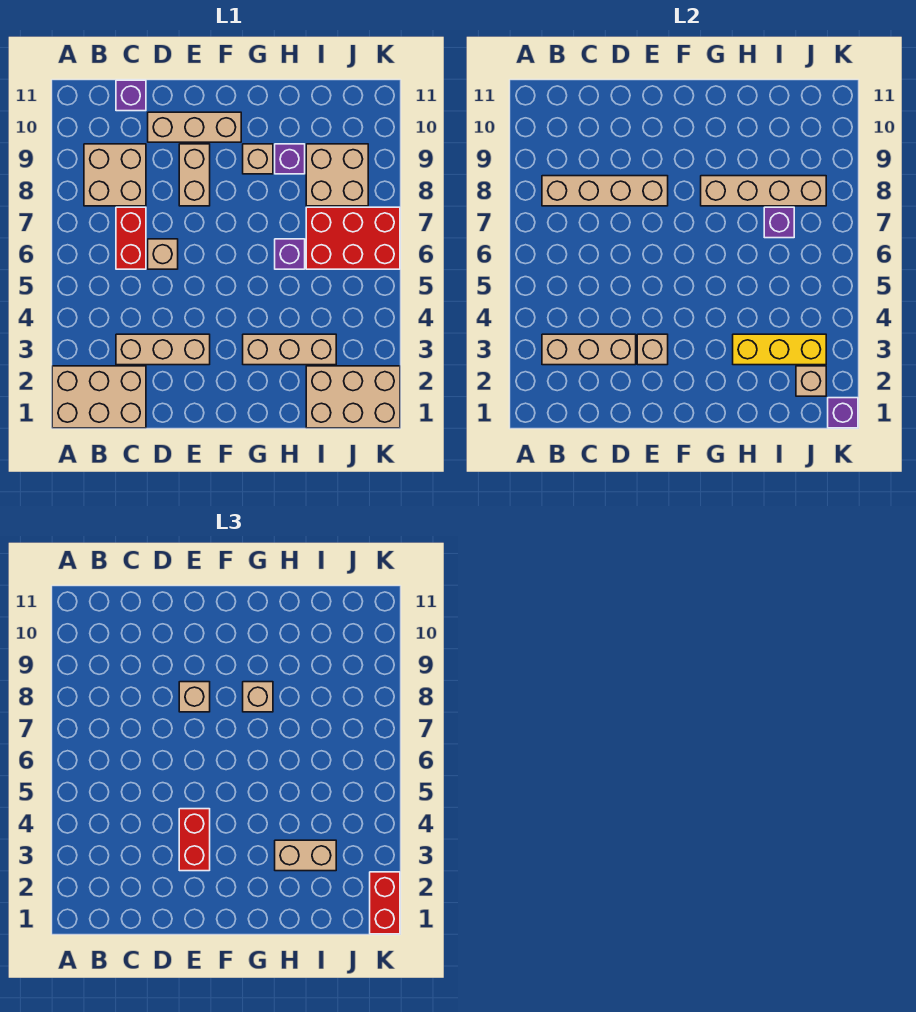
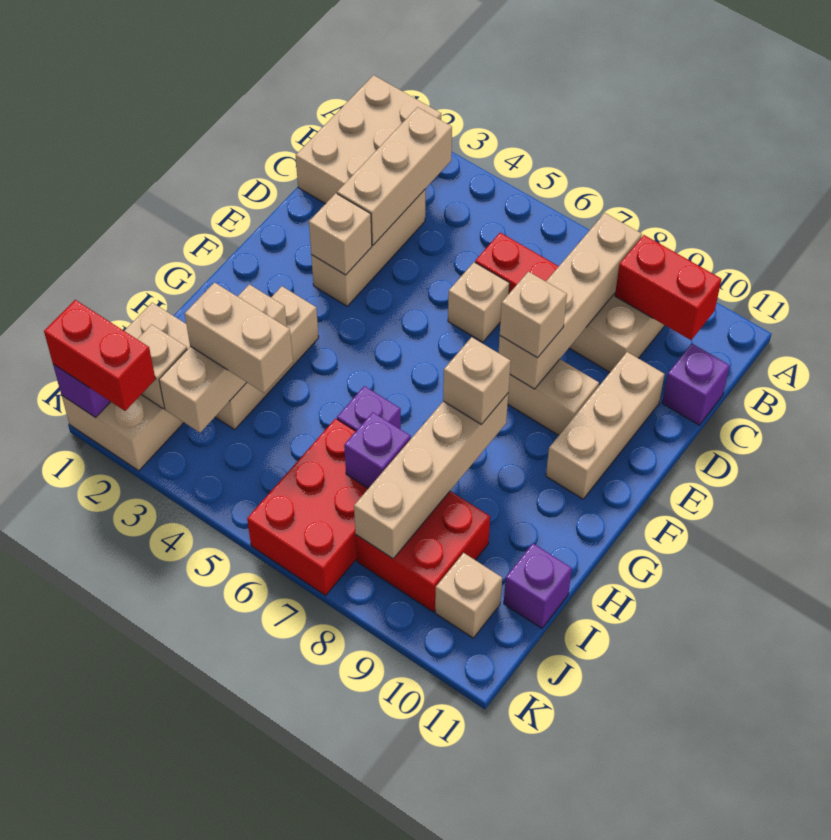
red 1x2 brick [179,809,210,871] -> red 1x2 brick moved to [615,235,722,340]
tan 1x1 brick [243,144,273,174] -> tan 1x1 brick moved to [435,553,502,638]
yellow 1x3 brick [733,334,826,365] -> tan 1x3 brick [159,284,287,433]
tan 1x2 brick [275,840,336,871] -> tan 1x2 brick turned to [185,283,293,393]
purple 1x1 brick [275,144,305,174] -> purple 1x1 brick moved to [504,543,572,628]
tan 2x2 brick [306,144,368,206] -> red 2x2 brick [355,491,490,612]

